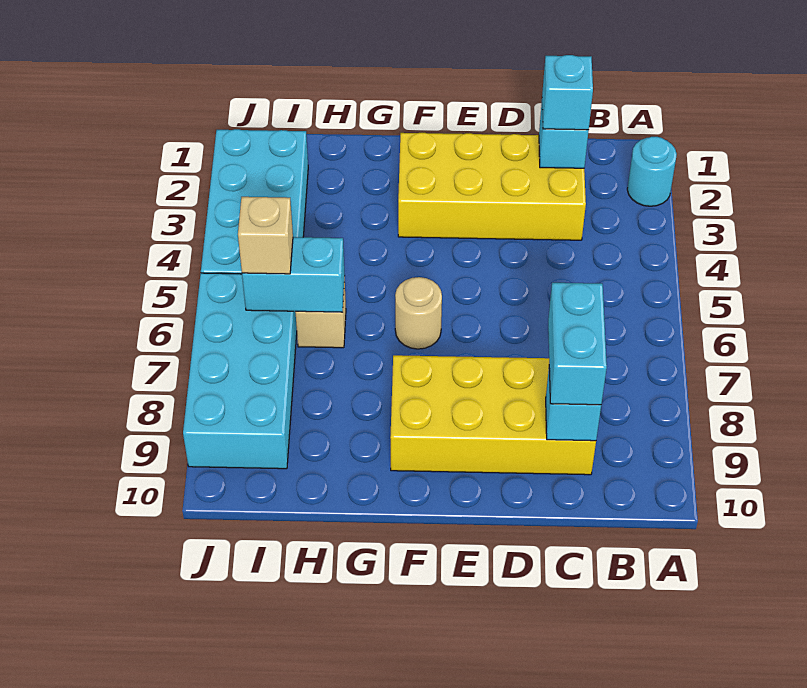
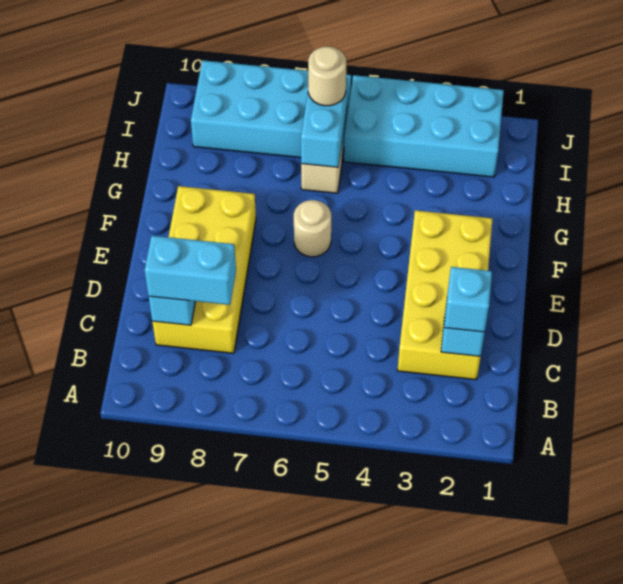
cyan 1x1 round brick [627,137,677,206] -> none
tan 1x1 brick [238,197,293,274] -> tan 1x1 round brick [308,47,346,106]

